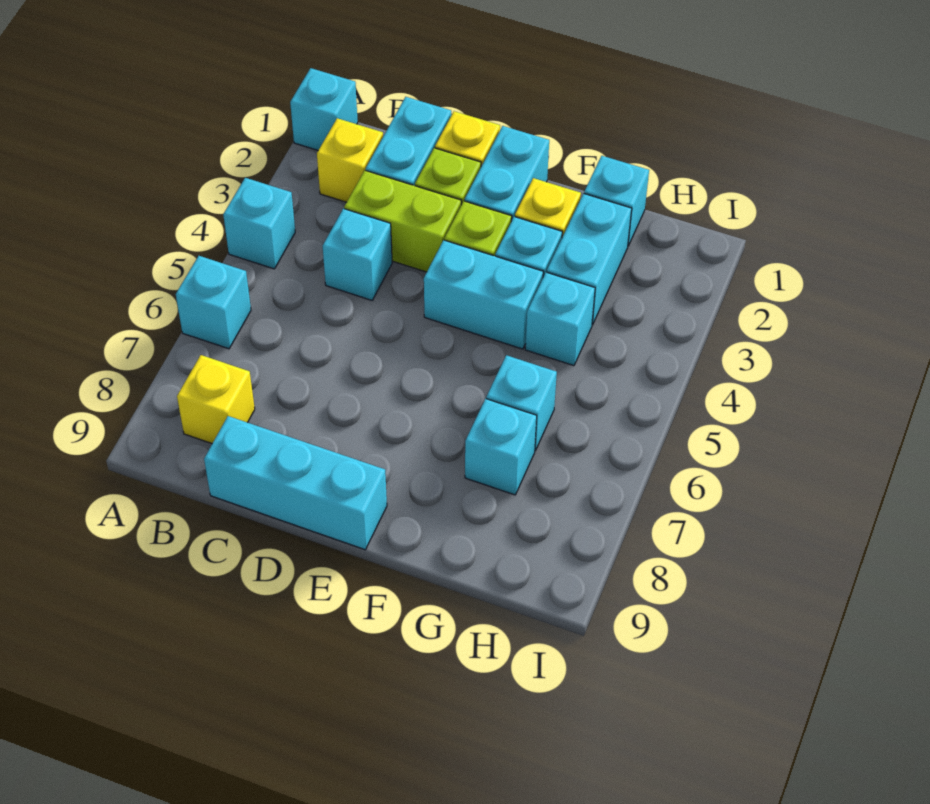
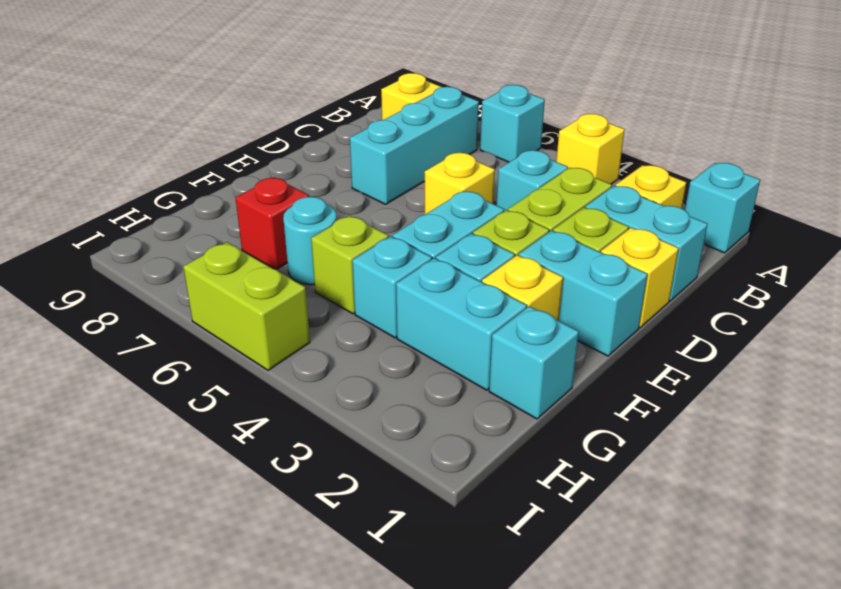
cyan 1x1 brick [223,178,295,269] -> yellow 1x1 brick [556,114,625,184]
cyan 1x3 brick [204,416,387,550] -> cyan 1x3 brick moved to [350,87,479,204]
none -> yellow 1x1 brick [425,153,495,214]
none -> lime 1x1 brick [311,216,389,314]
cyan 1x1 brick [486,355,557,451] -> cyan 1x1 round brick [283,197,337,285]
cyan 1x1 brick [465,399,537,495] -> red 1x1 brick [235,178,309,270]
none -> lime 1x2 brick [183,242,310,370]

